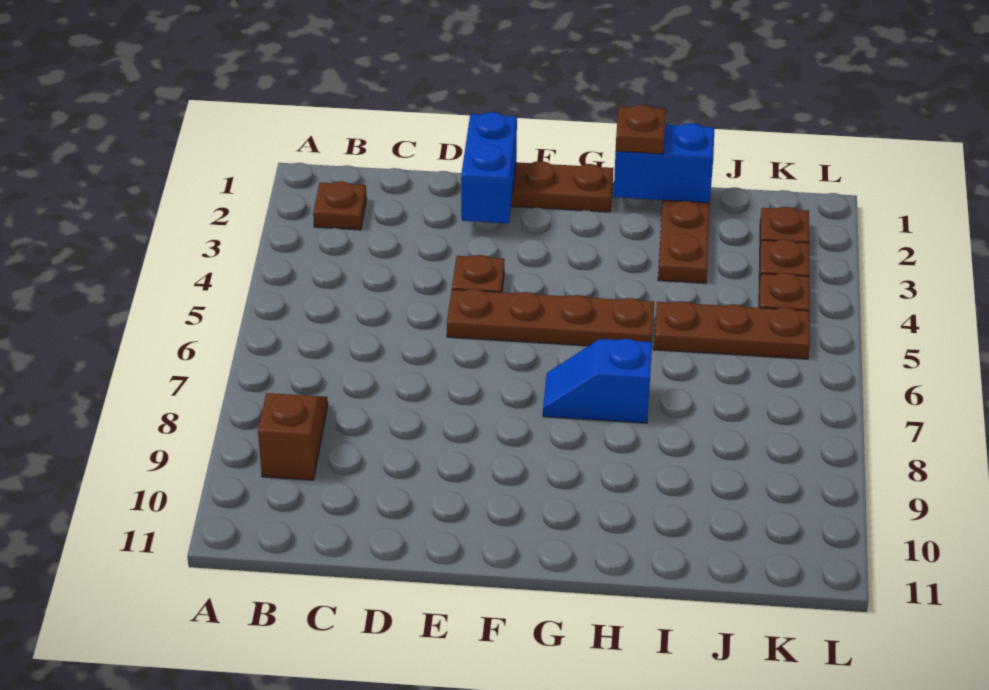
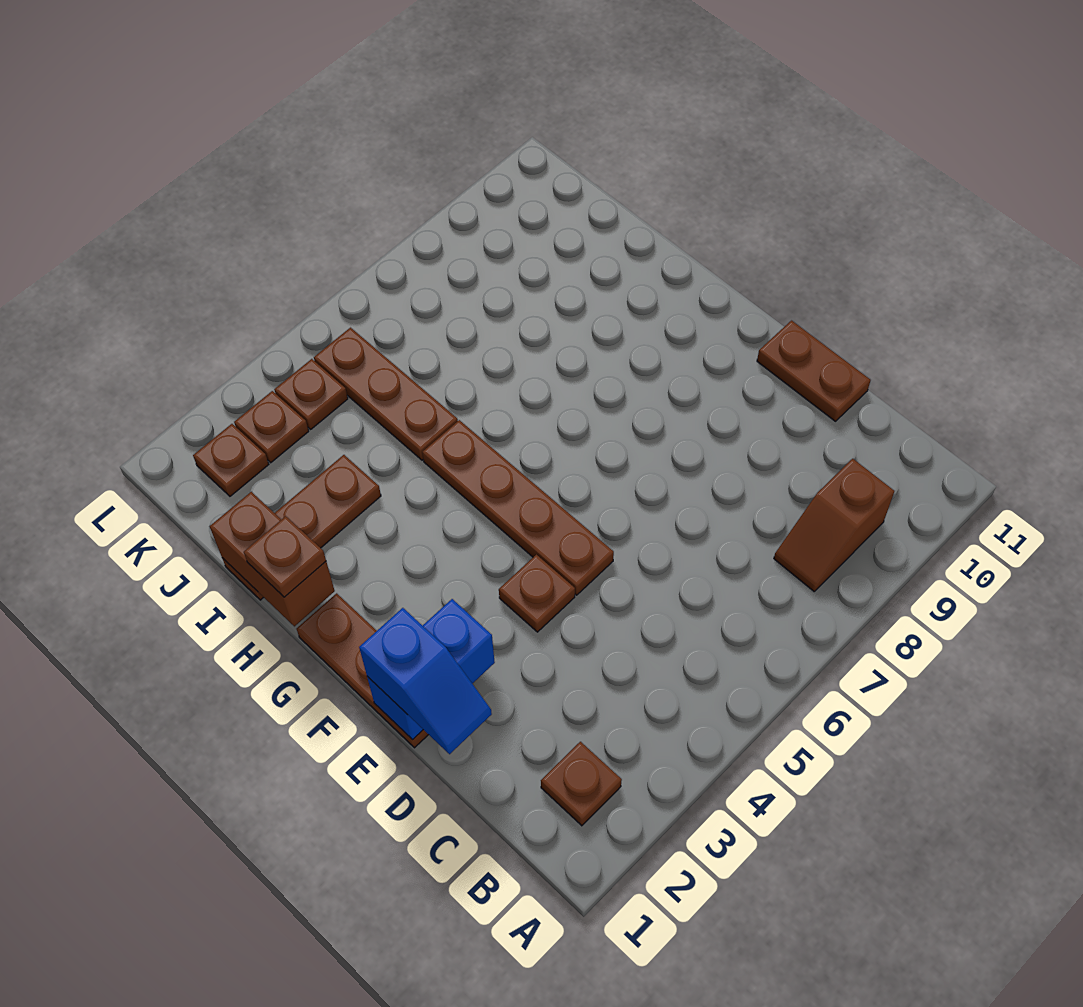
none -> brown 1x2 plate [757,321,871,421]
blue 1x2 slope [543,339,652,423] -> blue 1x2 slope moved to [359,608,492,754]
blue 1x2 brick [613,123,714,203] -> brown 1x2 brick [210,492,335,626]

